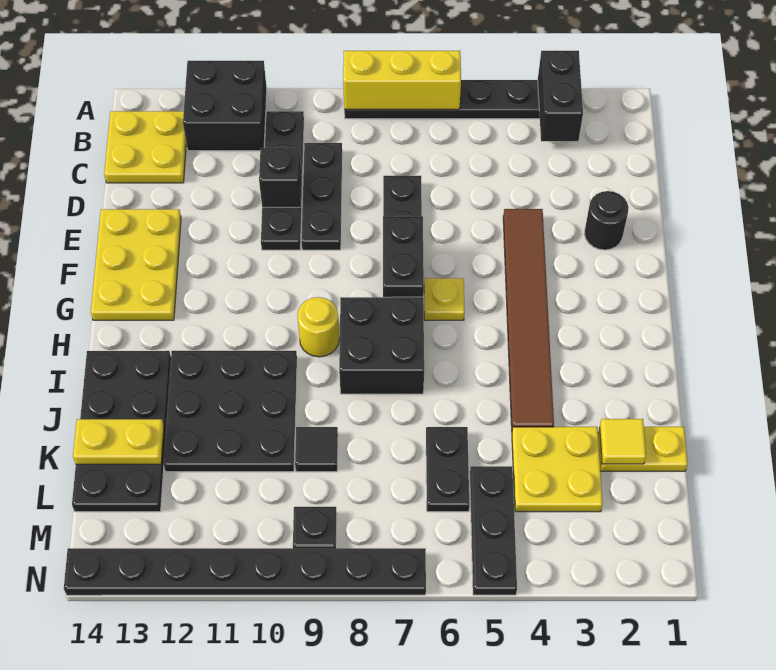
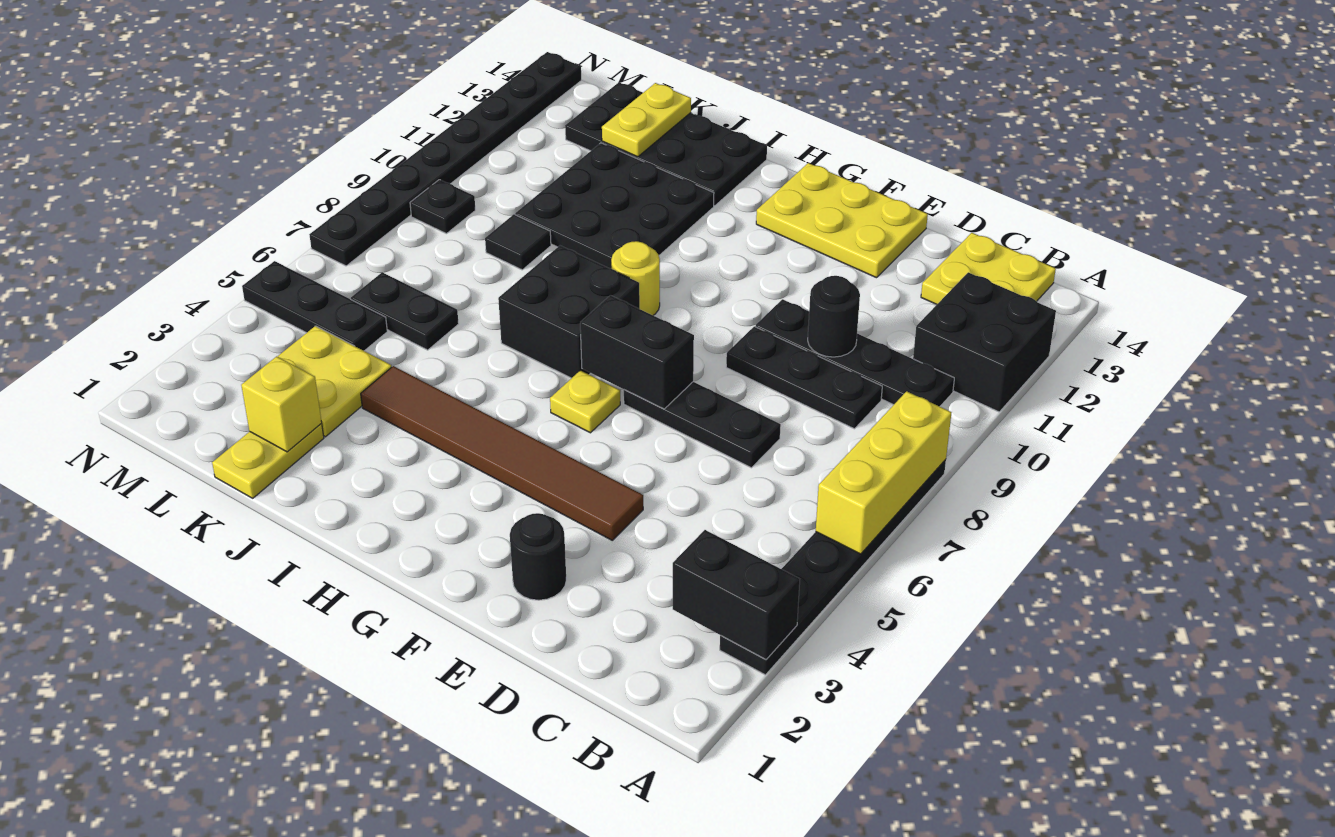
black 1x1 brick [259,148,302,207] -> black 1x1 round brick [808,276,860,357]
yellow 1x1 tile [600,419,646,464] -> yellow 1x1 brick [241,356,322,452]

